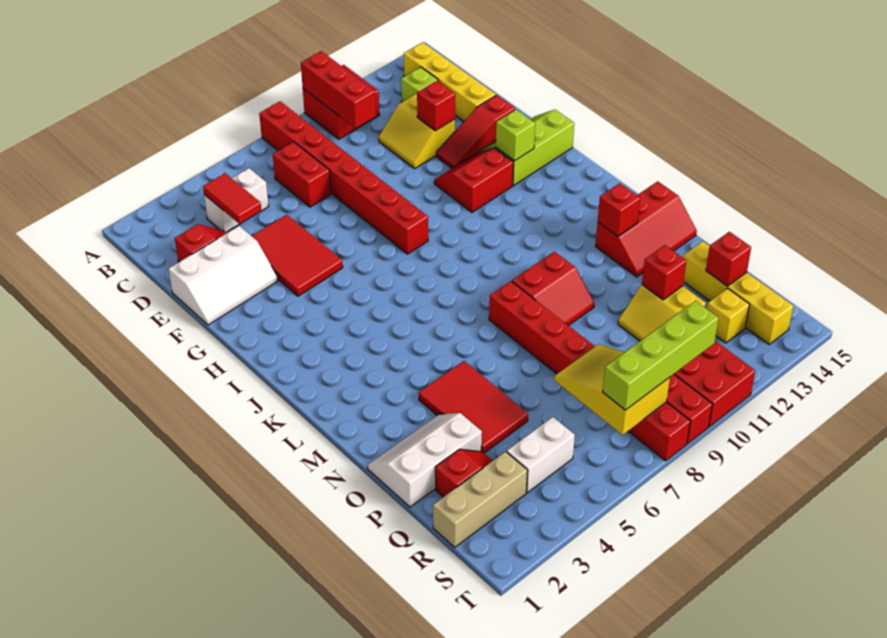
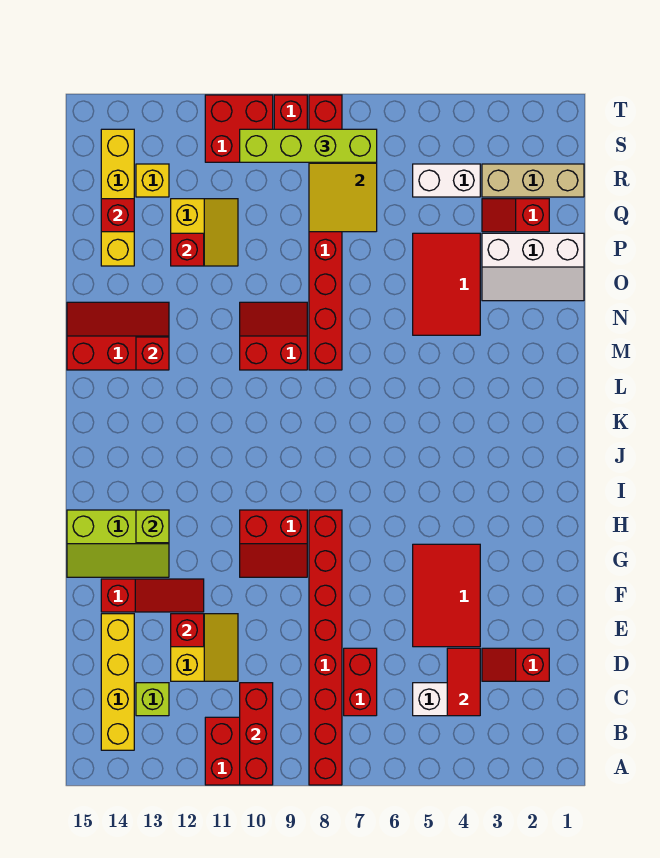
white 2x3 slope [169,226,278,325] -> none
red 2x2 slope [434,148,513,212] -> red 2x2 slope moved to [240,510,307,577]

